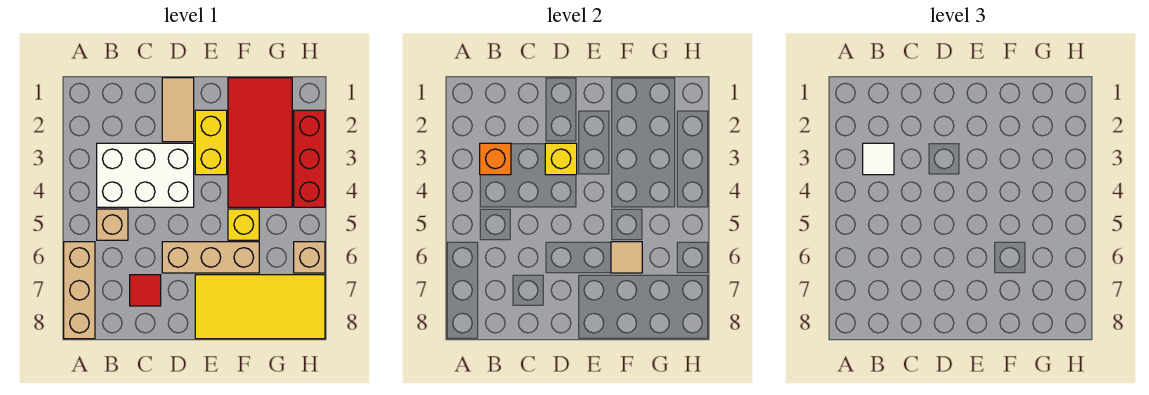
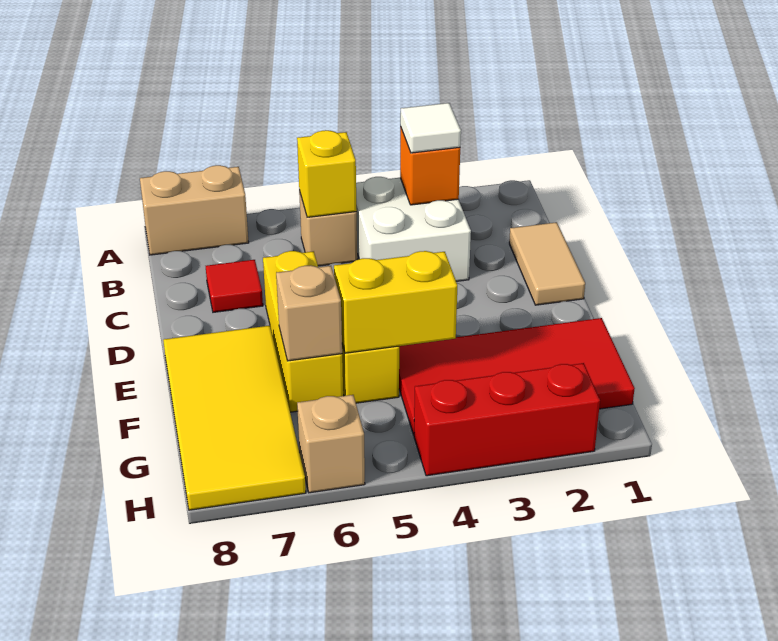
tan 1x3 brick [64,242,95,339] -> tan 1x2 brick [140,165,249,255]
white 2x3 brick [97,143,194,207] -> white 2x2 brick [356,177,471,281]
tan 1x2 tile [162,78,194,142] -> tan 1x2 tile turned to [509,222,585,305]
yellow 1x1 brick [545,143,577,175] -> yellow 1x1 brick moved to [297,130,357,217]
tan 1x3 brick [162,242,259,273] -> yellow 1x3 brick [263,251,343,412]
yellow 1x2 brick [195,110,227,175] -> yellow 1x2 brick moved to [334,251,457,353]
tan 1x1 tile [611,242,642,273] -> tan 1x1 brick [276,265,342,361]

